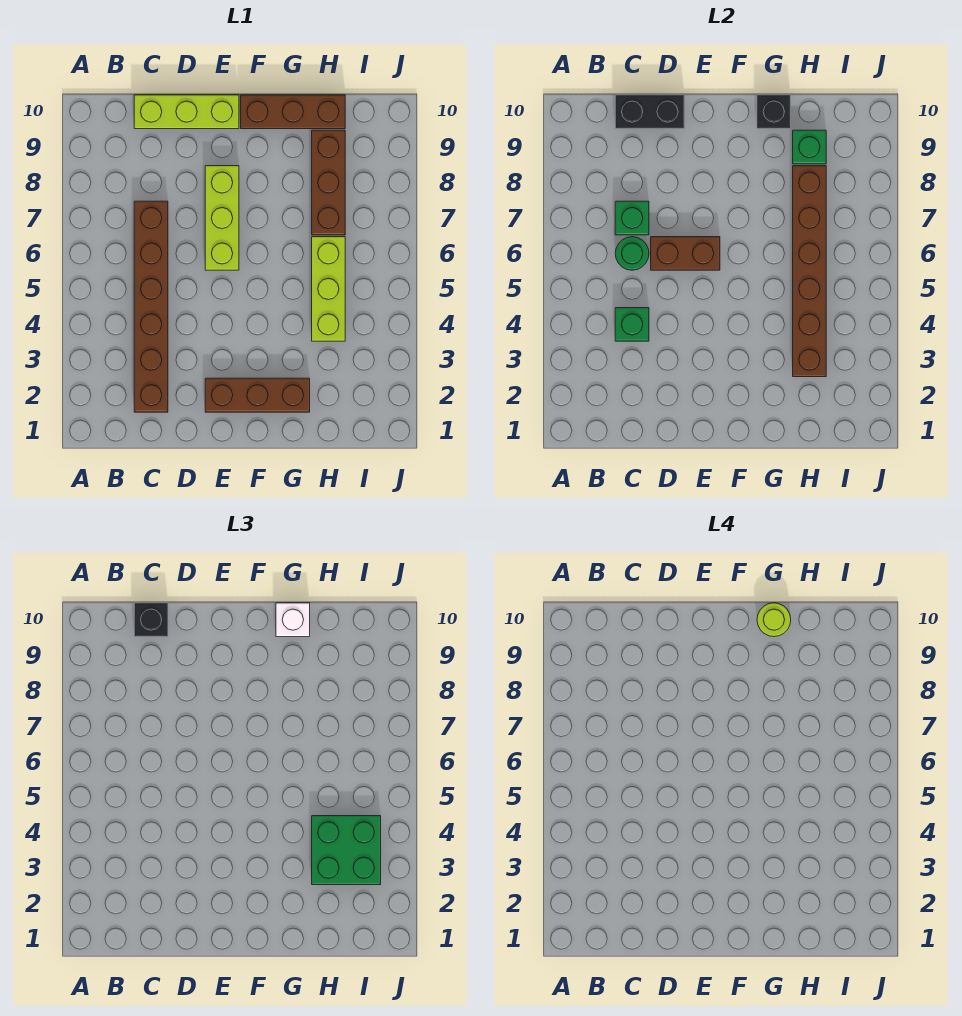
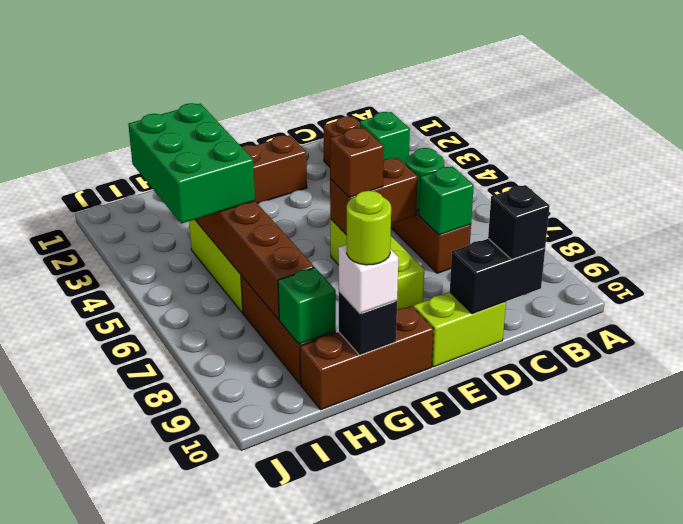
lime 1x3 brick [134,95,239,129] -> lime 1x2 brick [413,292,506,367]
none -> brown 1x1 brick [330,128,384,198]
green 2x2 brick [312,816,381,885] -> green 2x3 brick [128,103,255,223]

